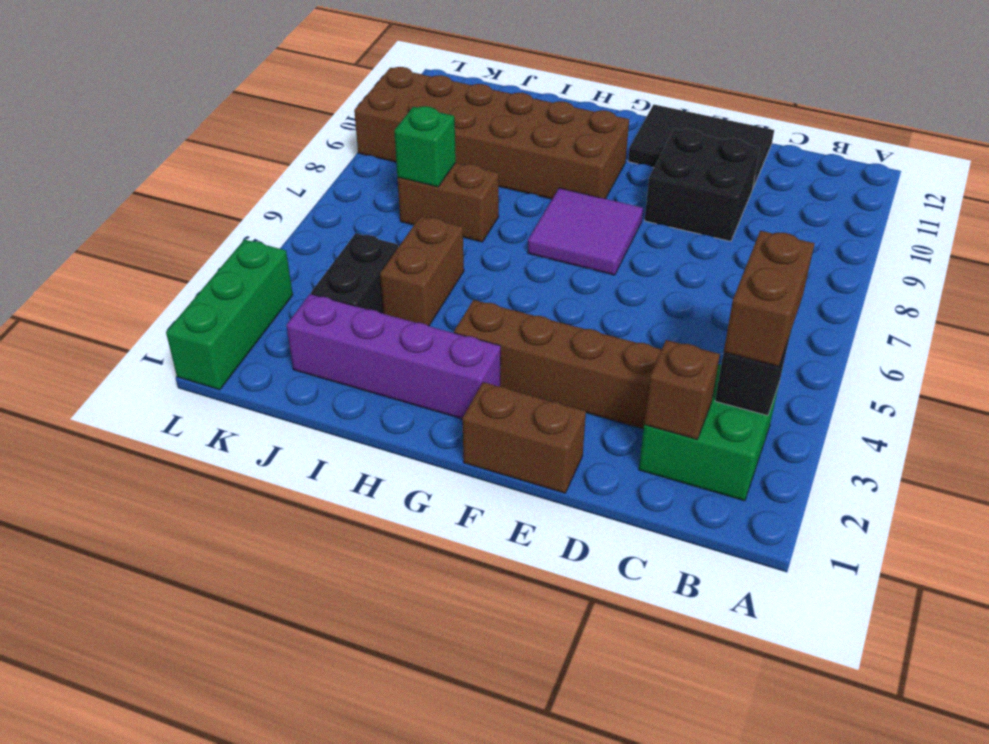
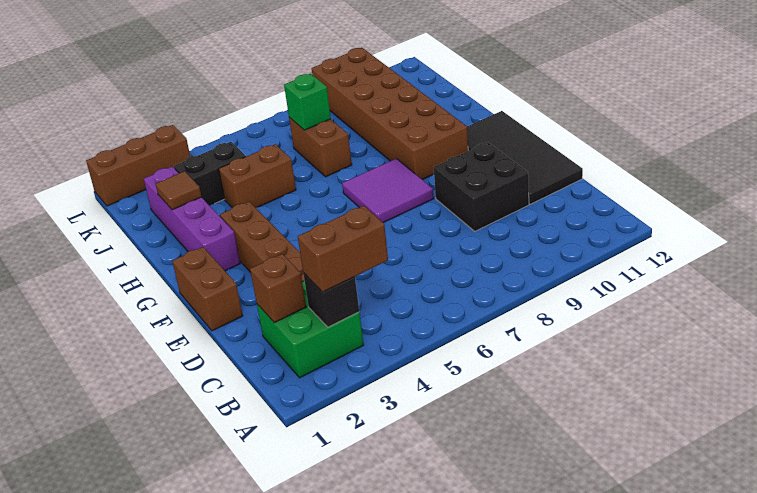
black 2x3 tile [628,105,774,188] -> black 2x4 tile [467,111,583,204]
none -> brown 1x1 tile [156,171,201,210]
green 1x3 brick [166,240,293,390] -> brown 1x3 brick [86,125,190,206]

